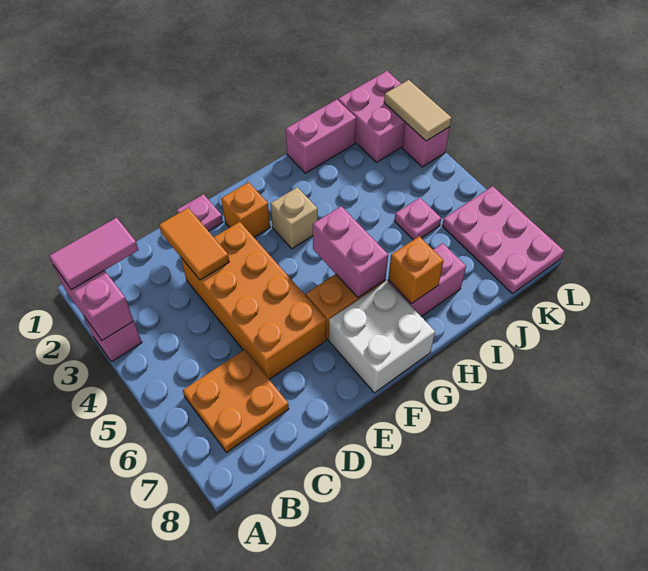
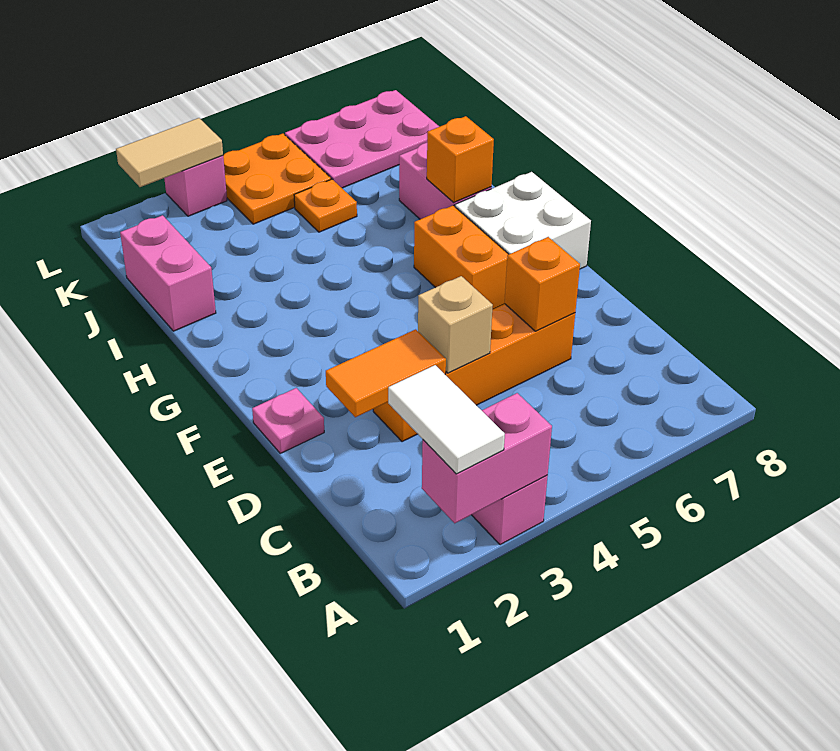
pink 1x2 tile [49,218,138,290] -> white 1x2 tile [388,365,505,474]
orange 2x2 plate [183,350,289,453] -> orange 2x2 plate moved to [223,134,331,224]
orange 2x4 brick [181,222,326,379] -> orange 1x4 brick [373,304,575,442]
orange 1x1 brick [221,182,270,237] -> orange 1x1 brick moved to [505,237,580,331]
tan 1x1 brick [270,187,318,249] -> tan 1x1 brick moved to [418,276,493,373]
pink 1x2 brick [313,206,388,297] -> none
pink 1x1 plate [394,198,441,240] -> orange 1x1 plate [294,179,357,232]
pink 2x2 brick [338,71,405,162] -> none

